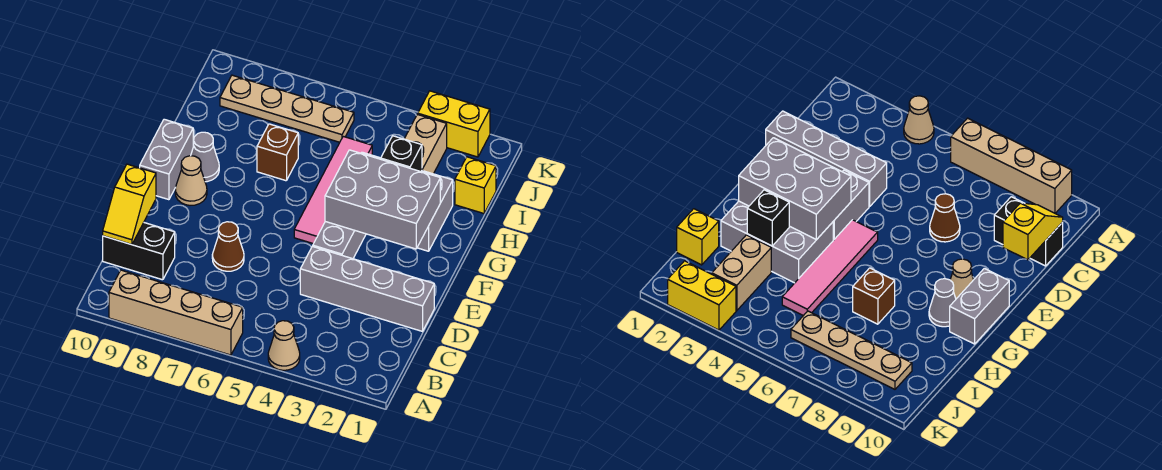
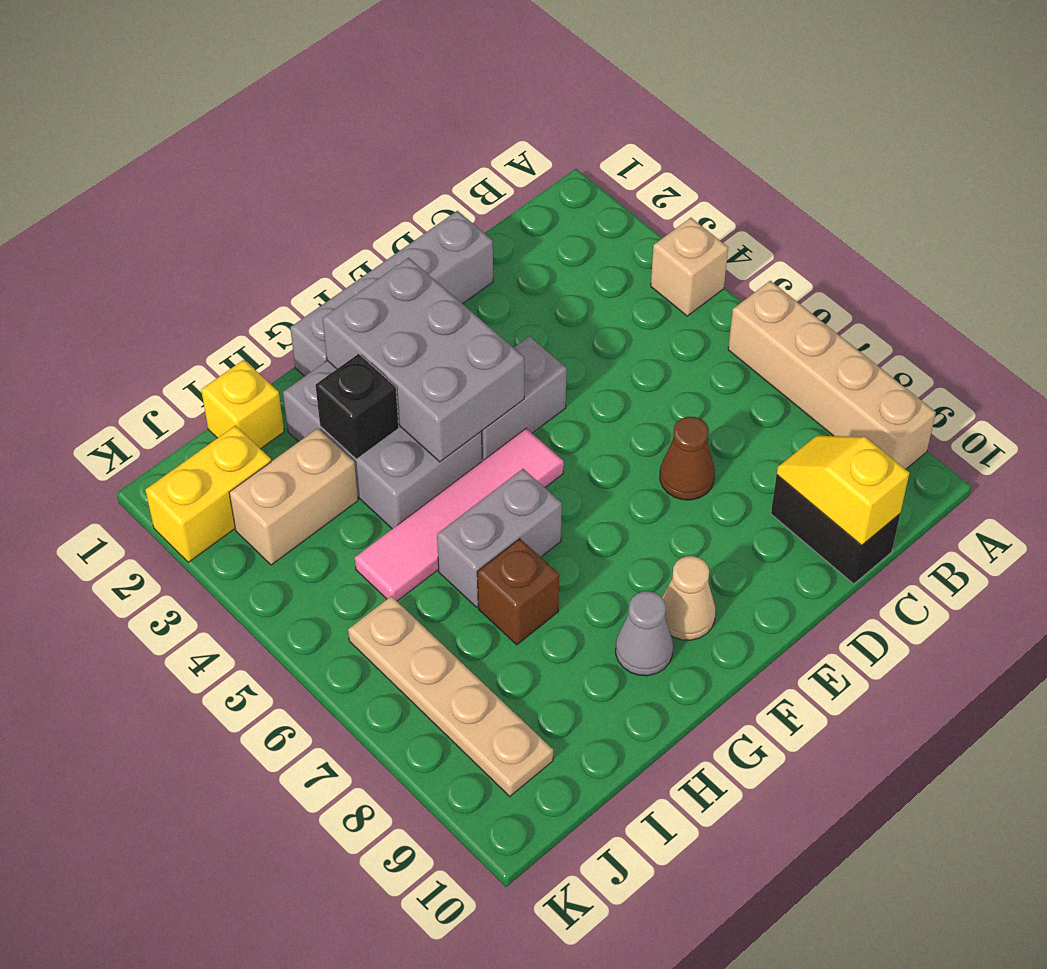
tan 1x1 cone [268,321,300,370] -> tan 1x1 brick [651,218,728,316]
yellow 1x2 slope [103,164,156,245] -> yellow 1x2 slope turned to [777,436,909,546]
grey 1x4 brick [300,246,434,331] -> grey 1x4 brick turned to [290,211,493,376]
grey 1x2 brick [140,119,193,200] -> grey 1x2 brick moved to [437,469,562,607]
yellow 1x2 brick [418,91,490,157] -> yellow 1x2 brick turned to [145,426,271,562]

